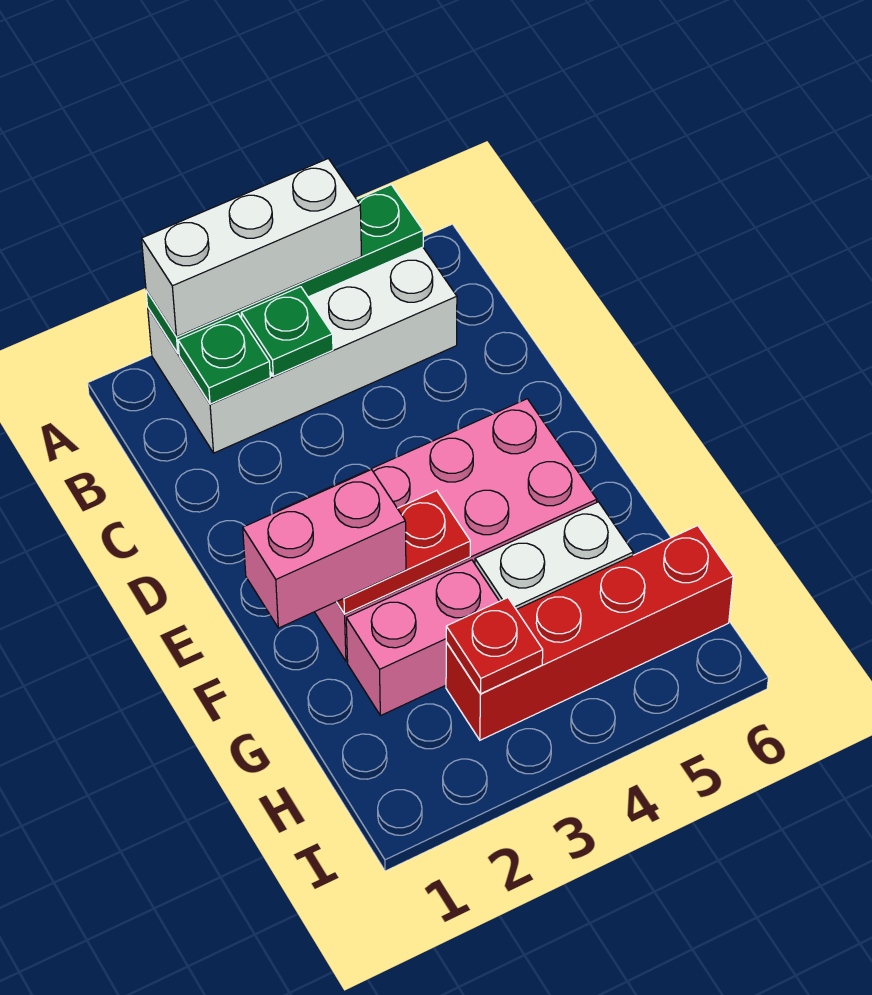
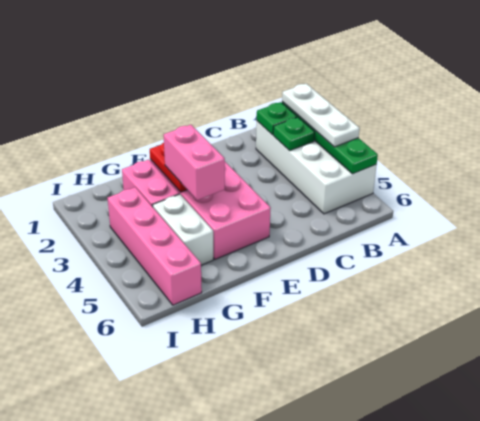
white 1x3 brick [142,159,361,337] -> white 1x3 plate [282,84,360,147]
pink 1x2 brick [243,470,406,628] -> pink 1x2 brick moved to [164,125,225,200]
red 1x4 brick [446,526,733,740] -> pink 1x4 brick [108,187,202,305]
red 1x1 plate [446,598,543,694] -> none

